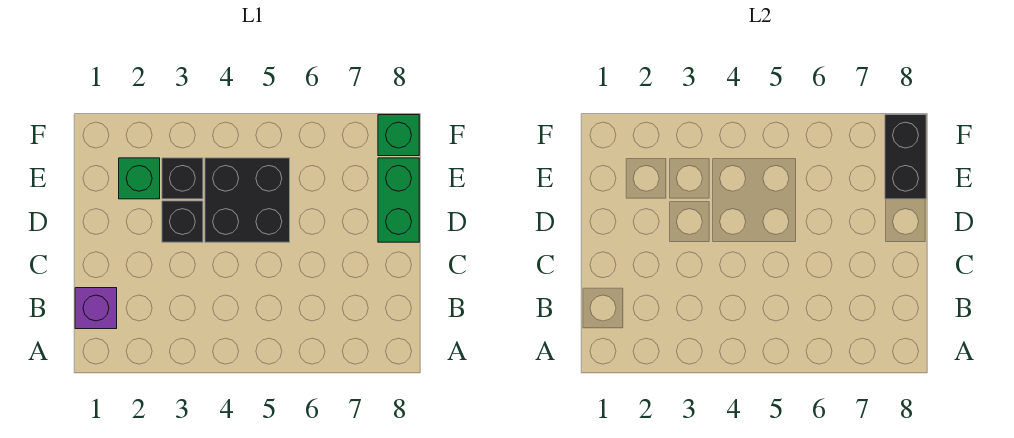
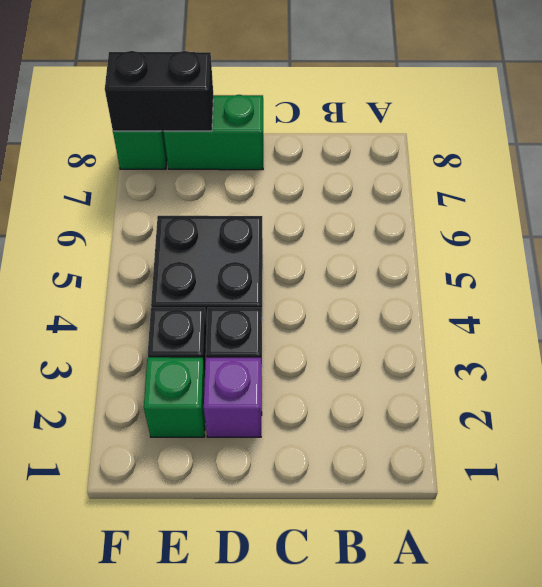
purple 1x1 brick [75,288,117,329] -> purple 1x1 brick moved to [204,358,262,437]

